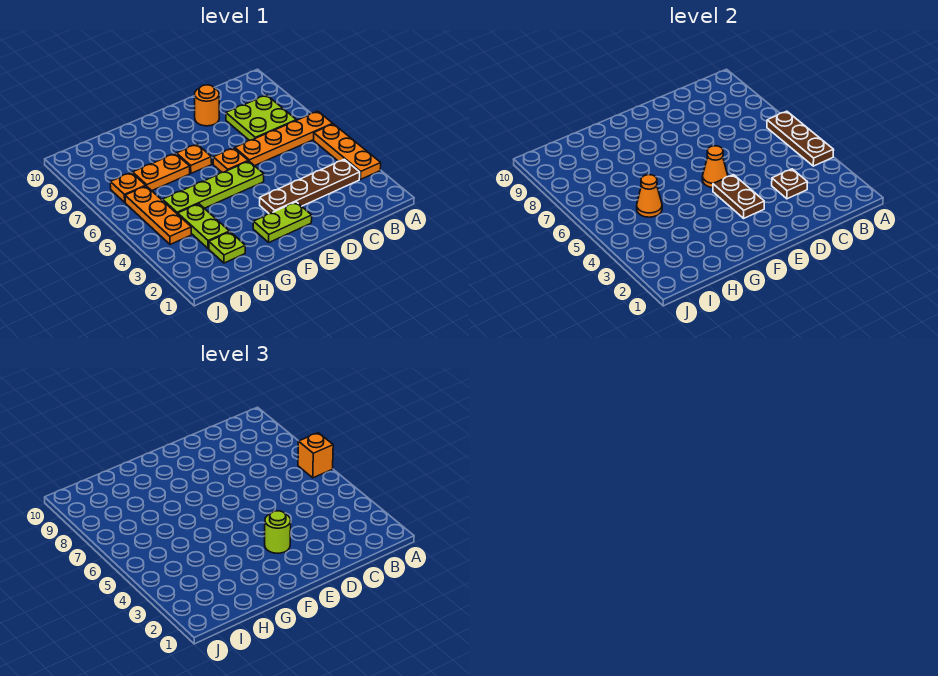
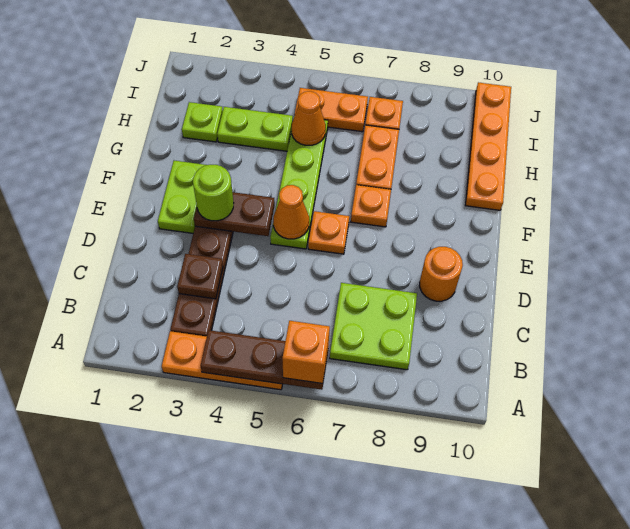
orange 1x4 plate [235,111,333,166] -> orange 1x4 plate moved to [466,82,511,210]
orange 1x3 plate [125,186,191,244] -> orange 1x2 plate [295,88,368,132]

